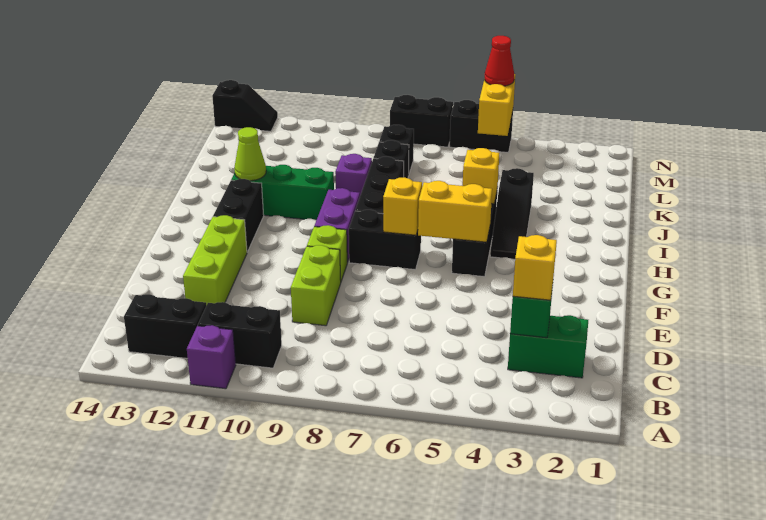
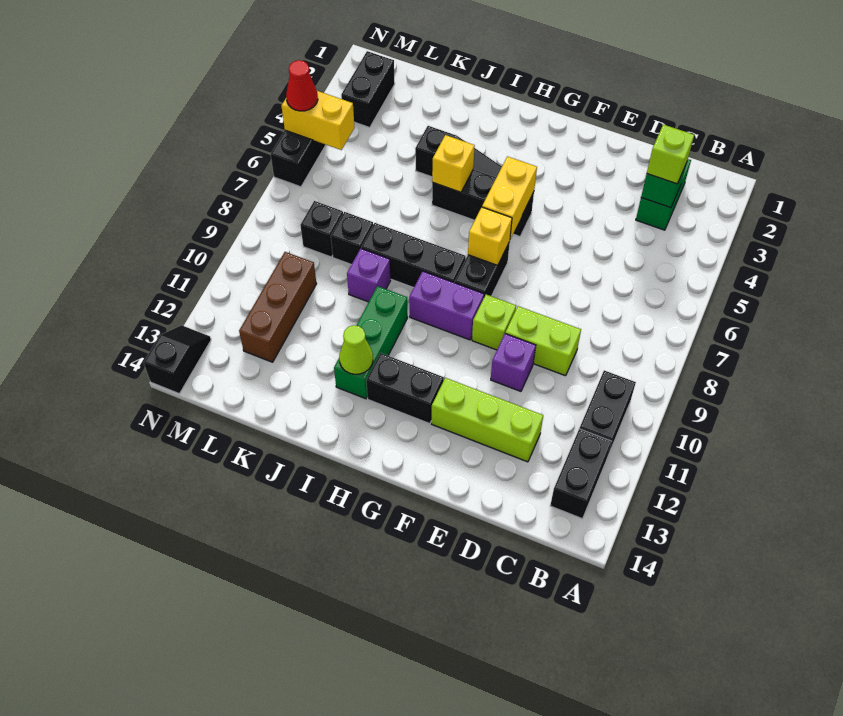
purple 1x1 brick [187,325,236,389] -> purple 1x1 brick moved to [491,334,536,391]
yellow 1x1 brick [513,235,557,300] -> lime 1x1 brick [647,125,694,184]
none -> brown 1x3 brick [239,252,316,362]
black 1x2 brick [390,95,453,147] -> black 1x2 brick moved to [341,51,395,128]

